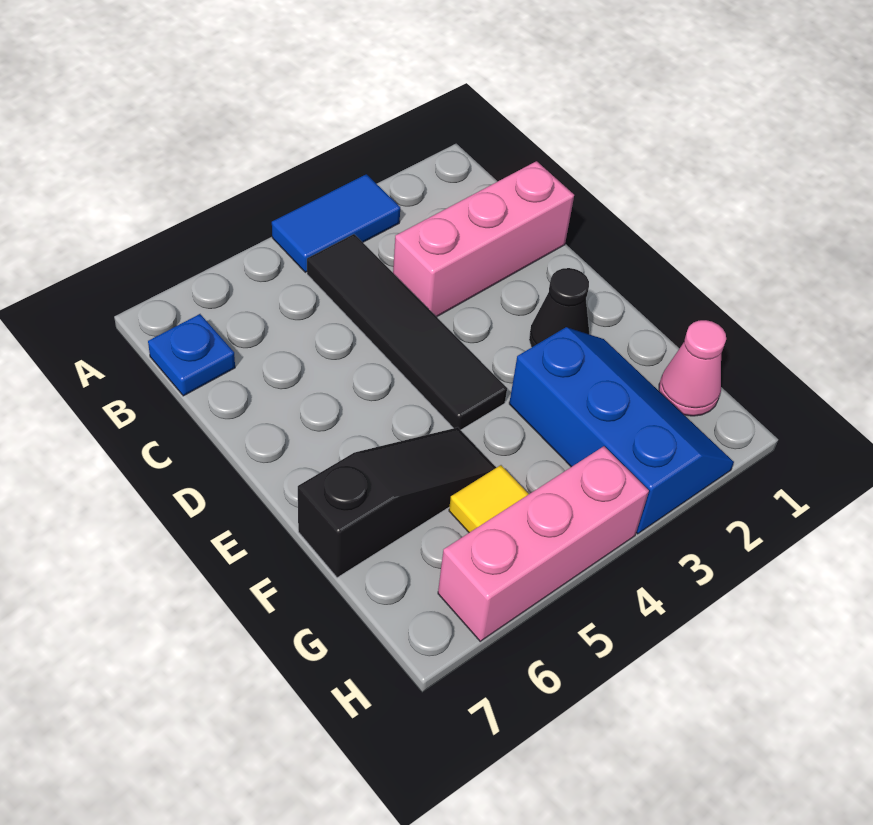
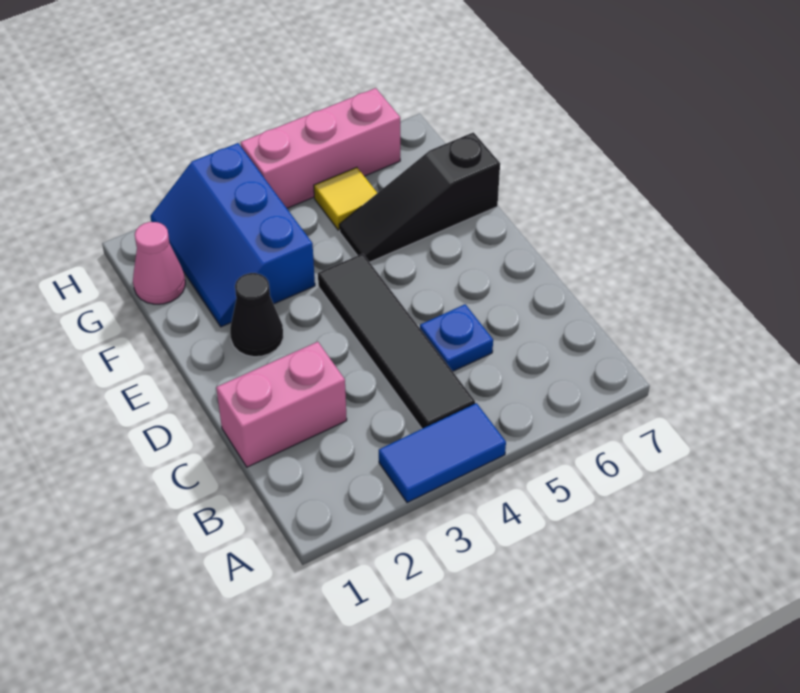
blue 1x1 plate [148,314,235,396] -> blue 1x1 plate moved to [420,304,493,371]
pink 1x3 brick [393,161,574,317] -> pink 1x2 brick [216,342,347,467]

